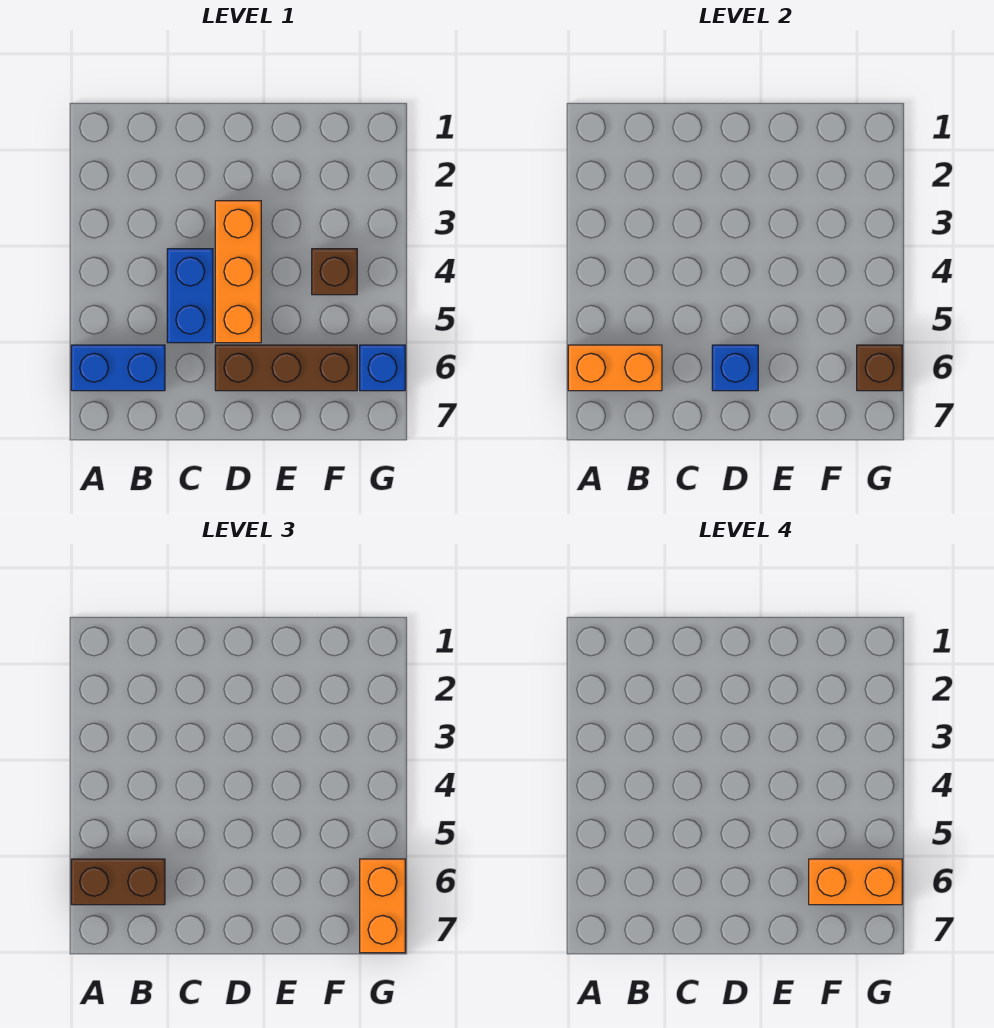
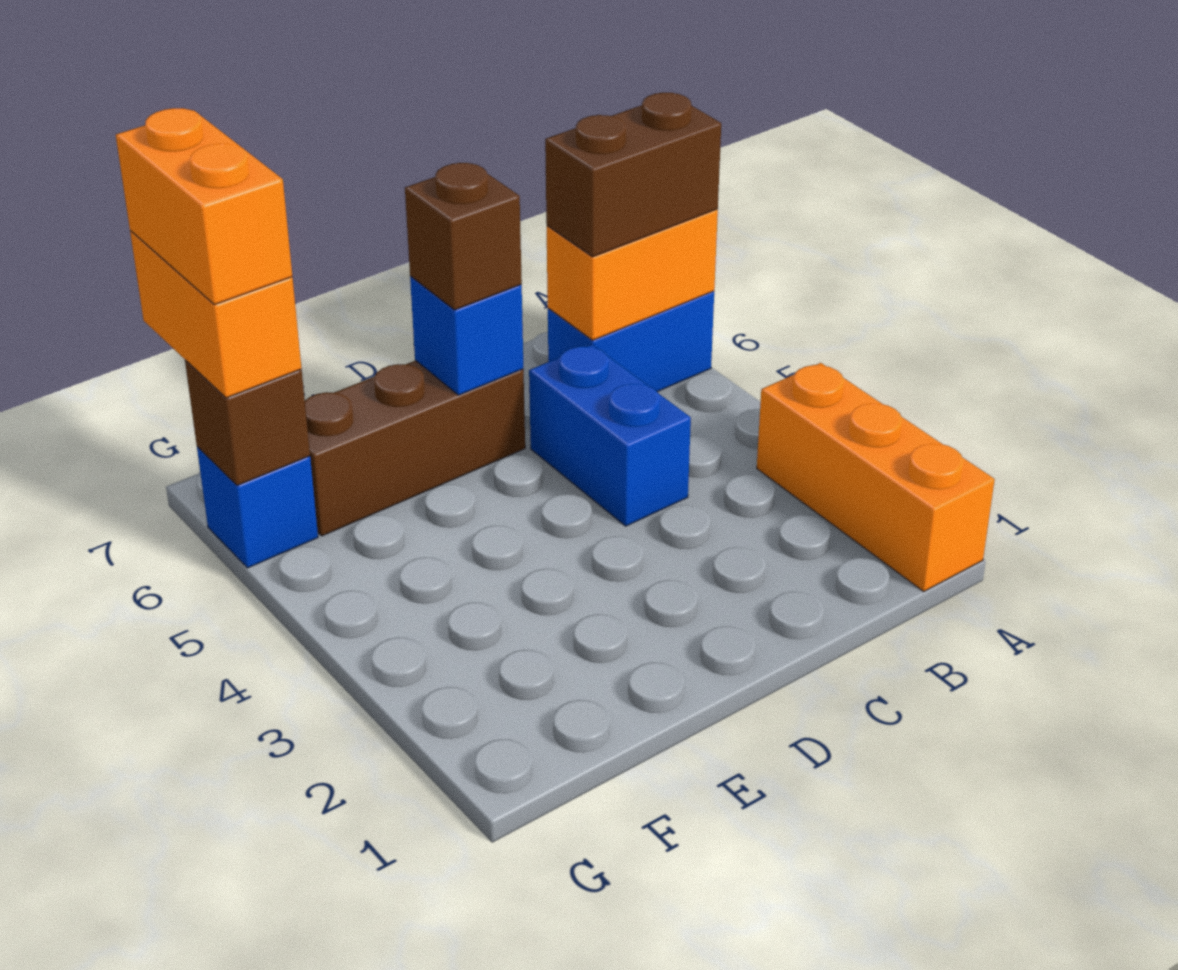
orange 1x3 brick [215,201,261,343] -> orange 1x3 brick moved to [757,363,995,591]
brown 1x1 brick [312,249,357,295] -> brown 1x1 brick moved to [405,163,522,310]
orange 1x2 brick [809,859,902,905] -> orange 1x2 brick turned to [116,108,292,305]

